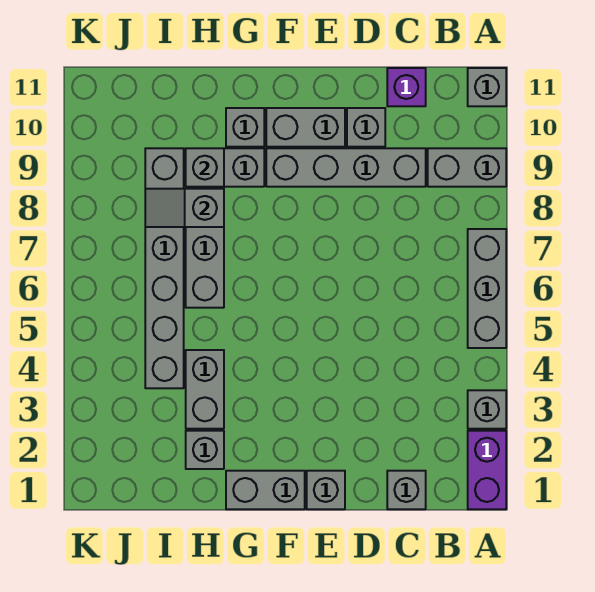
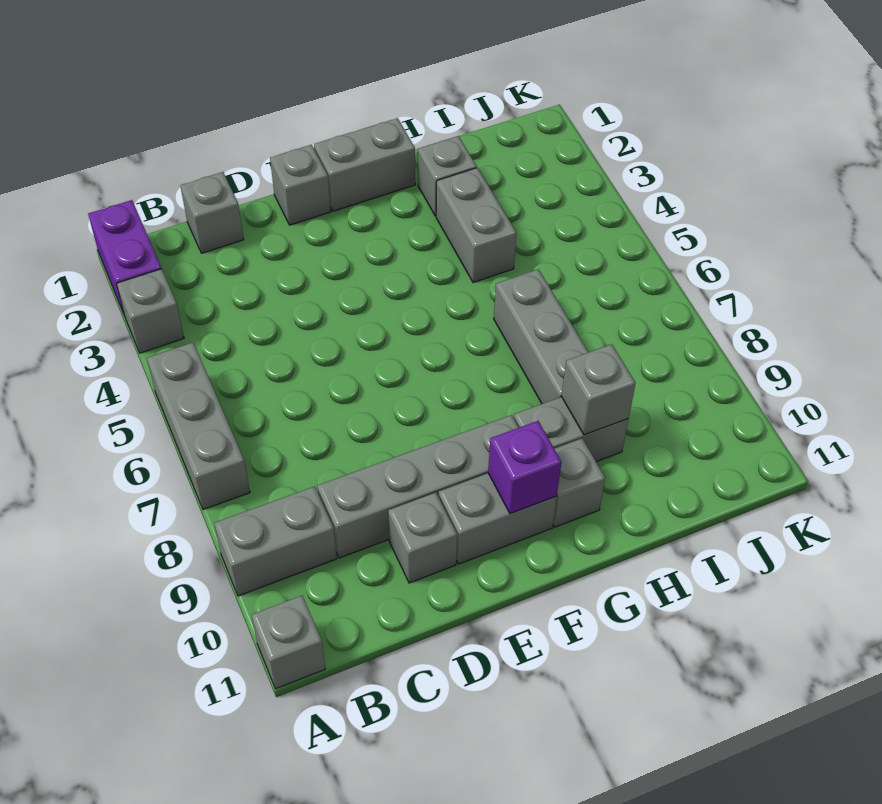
purple 1x1 brick [387,68,426,106] -> purple 1x1 brick moved to [488,421,561,514]
grey 1x2 slope [145,189,224,227] -> none
grey 1x6 brick [145,148,184,388] -> none

